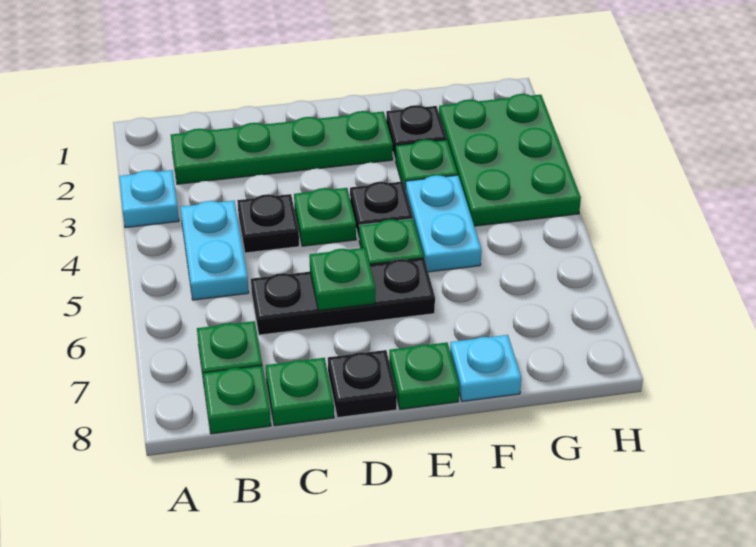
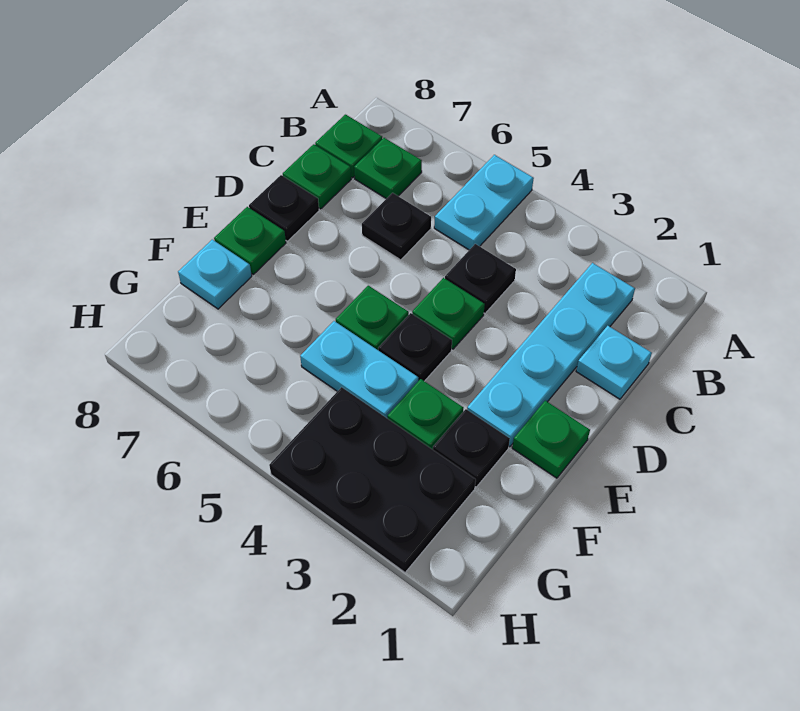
cyan 1x1 plate [119,170,179,228] -> cyan 1x1 plate moved to [576,326,652,399]
green 1x4 plate [171,111,393,184] -> cyan 1x4 plate [467,263,635,447]
cyan 1x2 plate [180,201,249,300] -> cyan 1x2 plate turned to [434,155,534,250]
black 1x3 plate [251,258,435,335] -> black 1x1 plate [362,193,431,260]
green 1x1 plate [309,248,375,311] -> green 1x1 plate moved to [512,401,590,478]
green 2x3 plate [439,94,581,226] -> black 2x3 plate [269,387,476,572]

